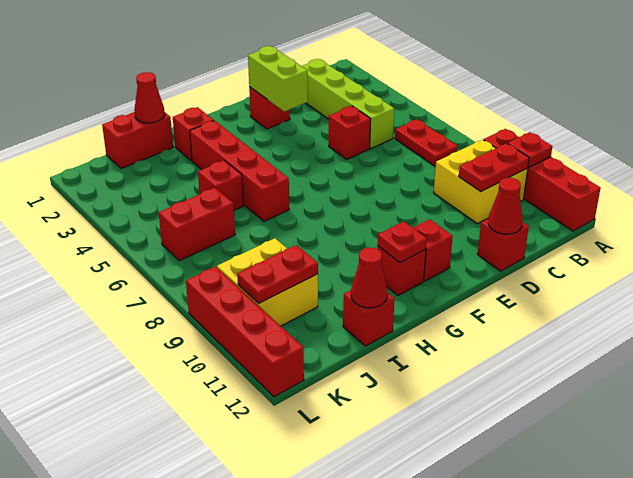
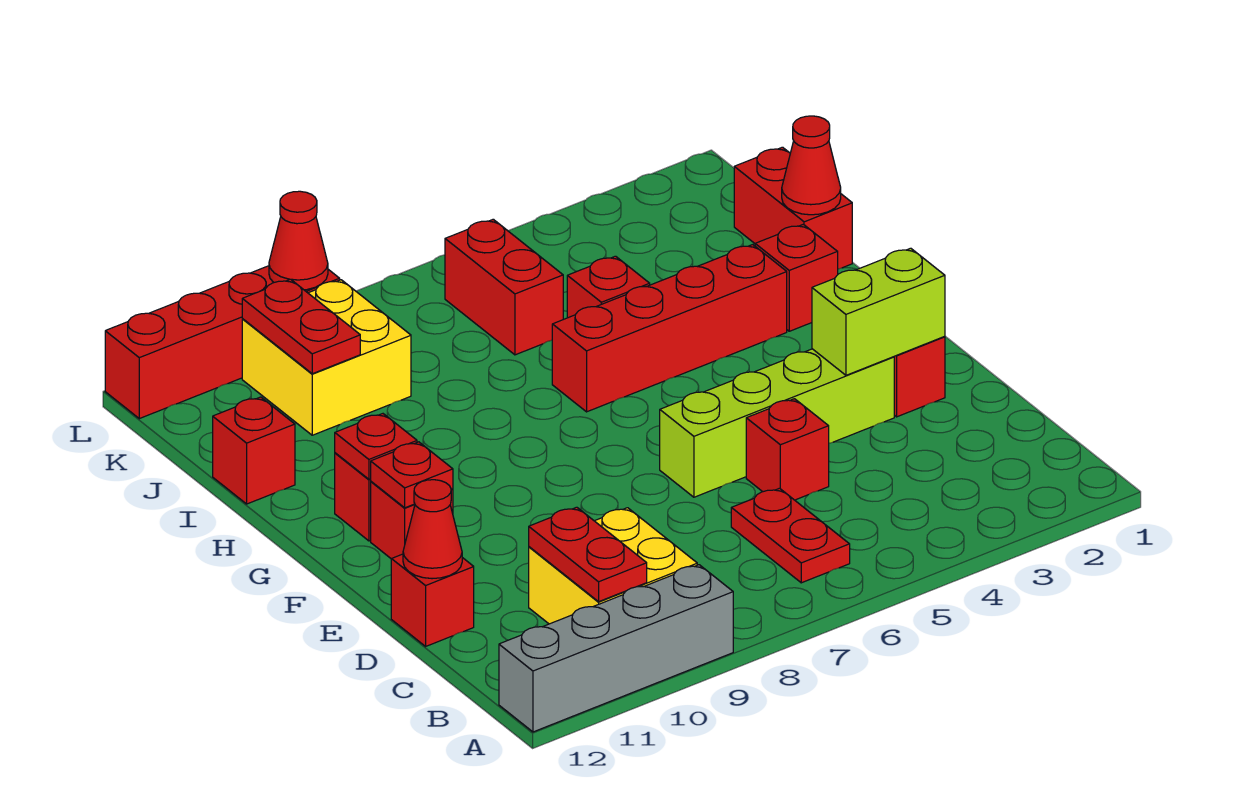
red 1x4 brick [484,129,601,231] -> grey 1x4 brick [499,565,733,732]
red 1x1 plate [508,132,552,167] -> red 1x1 plate moved to [371,442,453,508]
red 1x2 plate [395,119,458,166] -> red 1x2 plate turned to [731,488,850,583]
lime 1x4 brick [302,59,394,148] -> lime 1x4 brick moved to [660,349,894,497]
red 1x1 cone [351,247,387,308] -> red 1x1 cone moved to [269,191,328,290]

